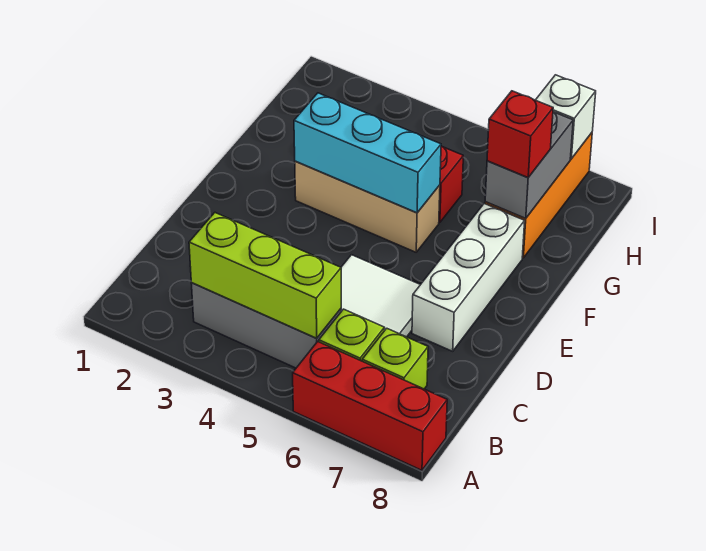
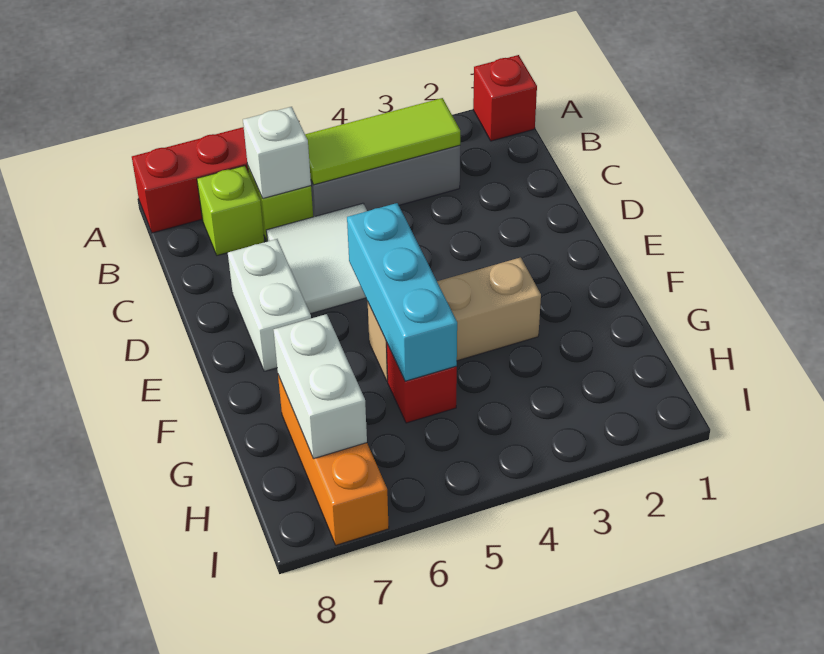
lime 1x3 brick [189,213,341,338] -> lime 1x3 tile [305,98,460,185]
white 1x3 brick [412,204,525,351] -> white 1x2 brick [228,239,311,371]
cyan 1x3 brick [294,93,441,213] -> cyan 1x3 brick turned to [347,203,457,381]
grey 1x2 brick [485,112,573,218] -> white 1x2 brick [274,314,367,459]
red 1x1 brick [487,91,553,177] -> red 1x1 brick moved to [473,55,537,141]
white 1x1 brick [536,75,596,159] -> white 1x1 brick moved to [243,107,311,198]

